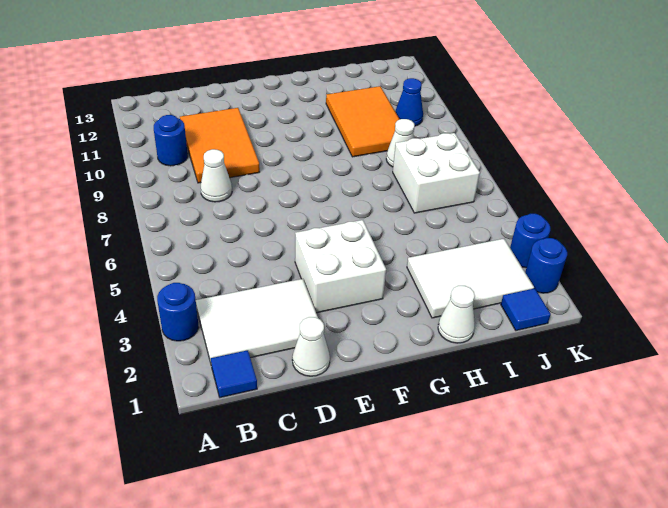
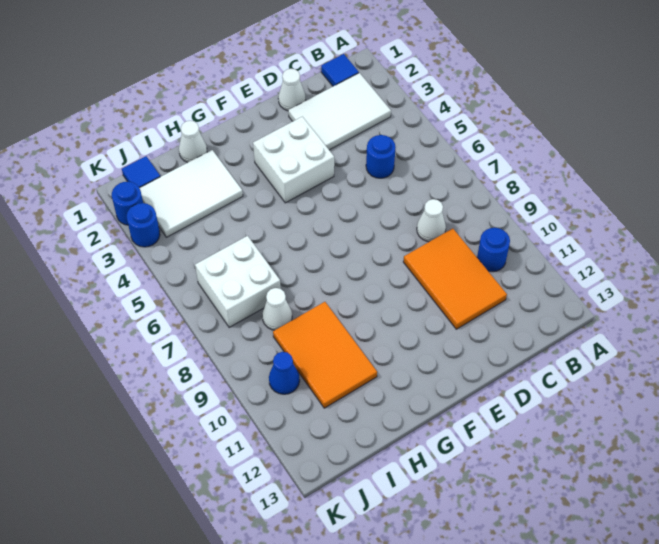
blue 1x1 round brick [157,283,198,341] -> blue 1x1 round brick moved to [366,135,395,178]

